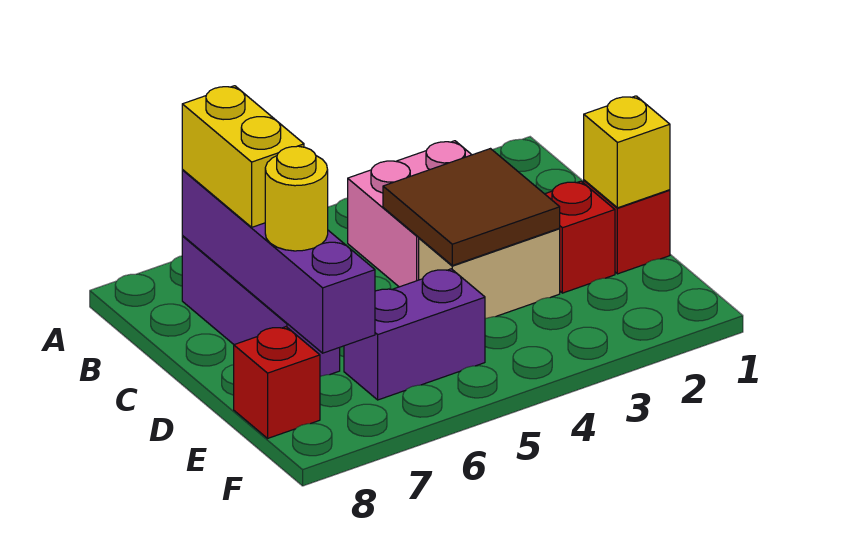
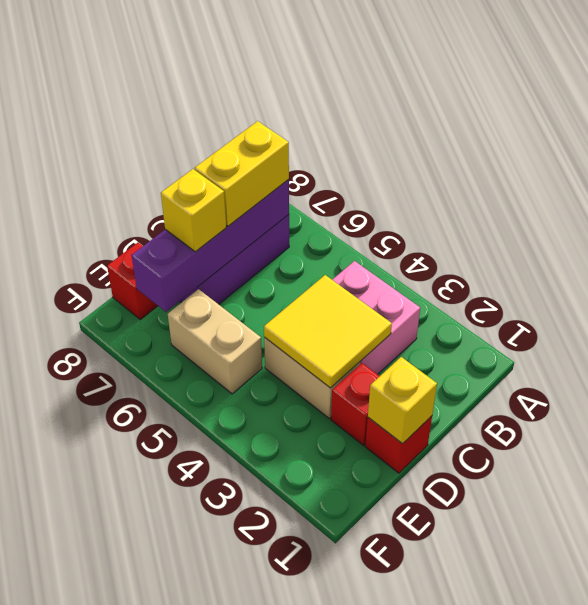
brown 2x2 tile [383,149,560,266] -> yellow 2x2 tile [264,275,392,388]
yellow 1x1 round brick [265,146,328,251] -> yellow 1x1 brick [161,169,226,252]
purple 1x2 brick [344,269,485,400] -> tan 1x2 brick [168,289,262,394]

